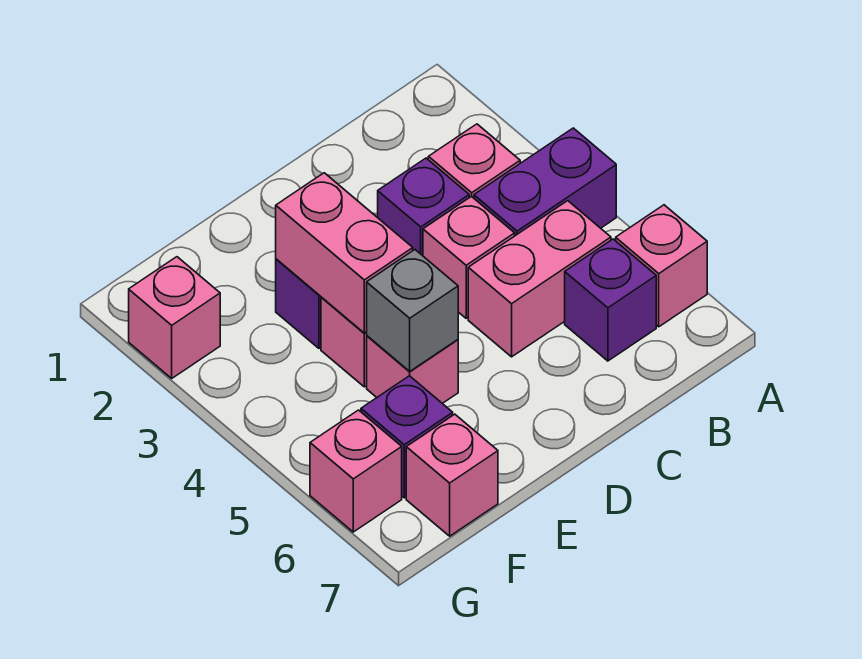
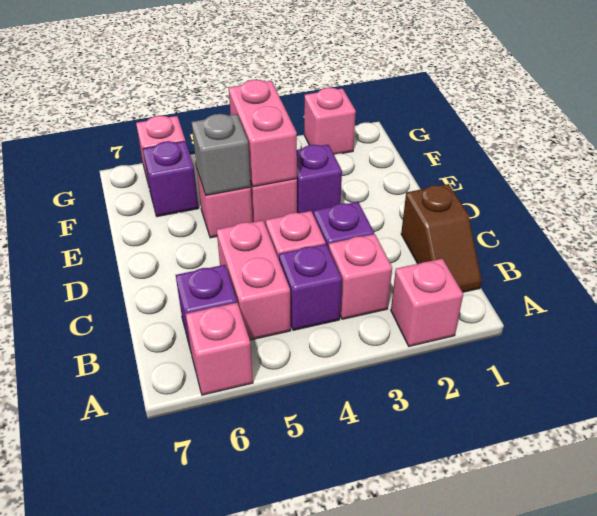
purple 1x2 brick [474,128,616,236] -> purple 1x1 brick [279,244,342,330]
none -> brown 1x2 slope [401,184,482,292]
pink 1x2 brick [276,173,413,333] -> pink 1x2 brick turned to [229,80,297,187]
pink 1x1 brick [406,414,498,536] -> pink 1x1 brick moved to [391,259,463,346]

